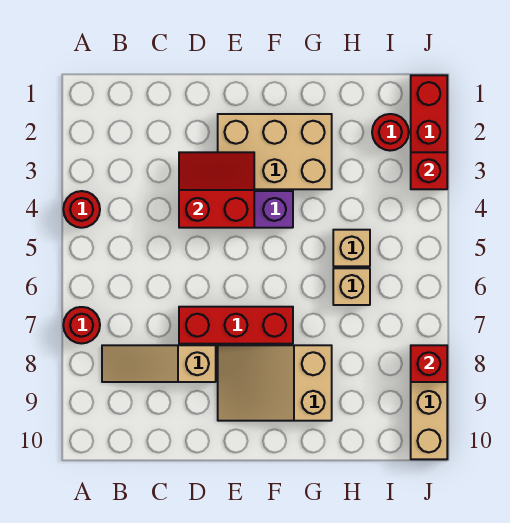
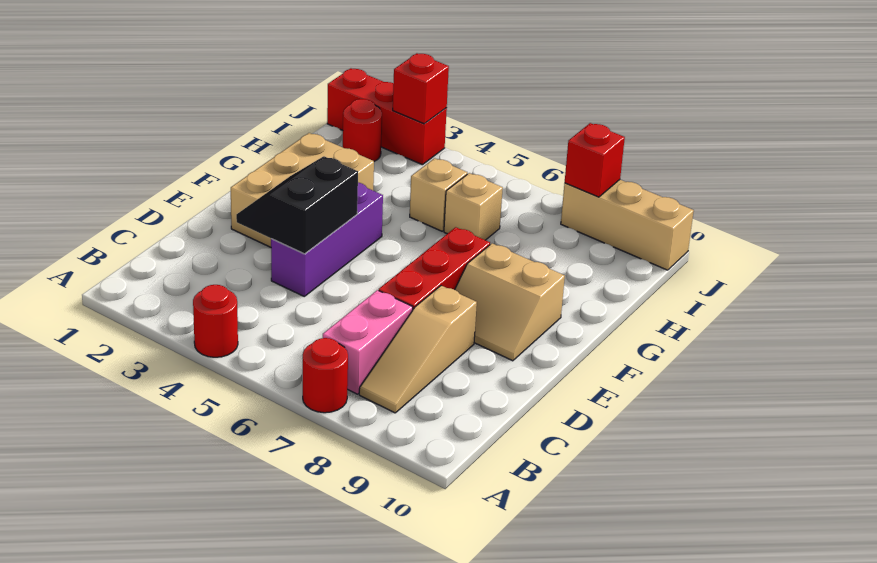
none -> pink 1x2 brick [323,290,413,394]
red 2x2 slope [179,152,254,228] -> black 2x2 slope [236,156,358,254]
tan 2x3 slope [218,345,332,421] -> tan 2x2 slope [455,243,565,361]

